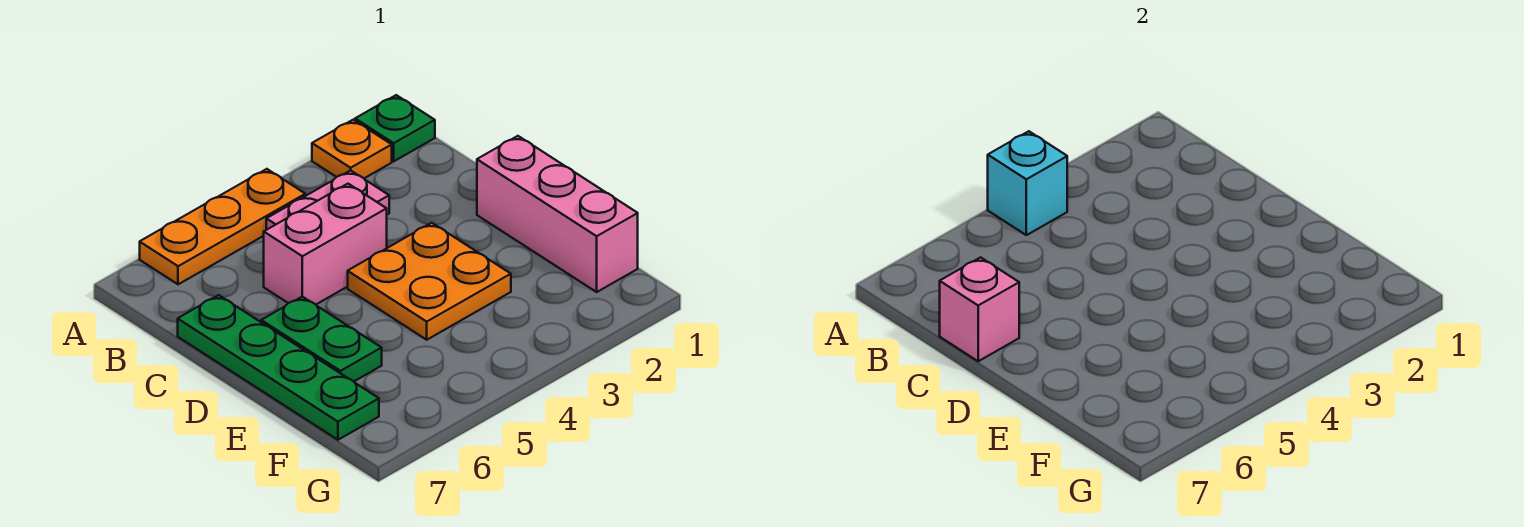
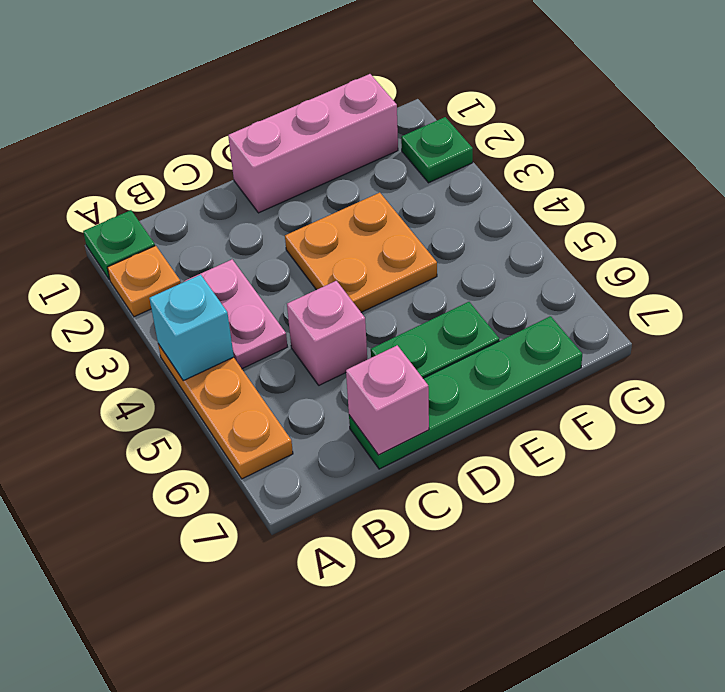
pink 1x2 brick [264,184,387,304] -> pink 1x1 brick [287,281,367,385]
none -> green 1x1 plate [401,117,473,183]

